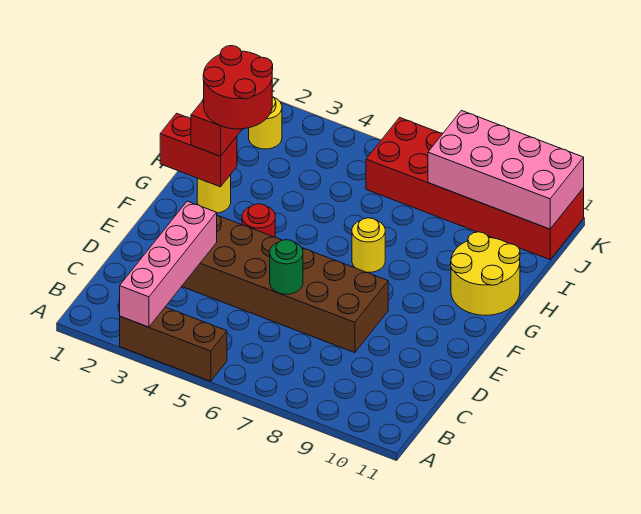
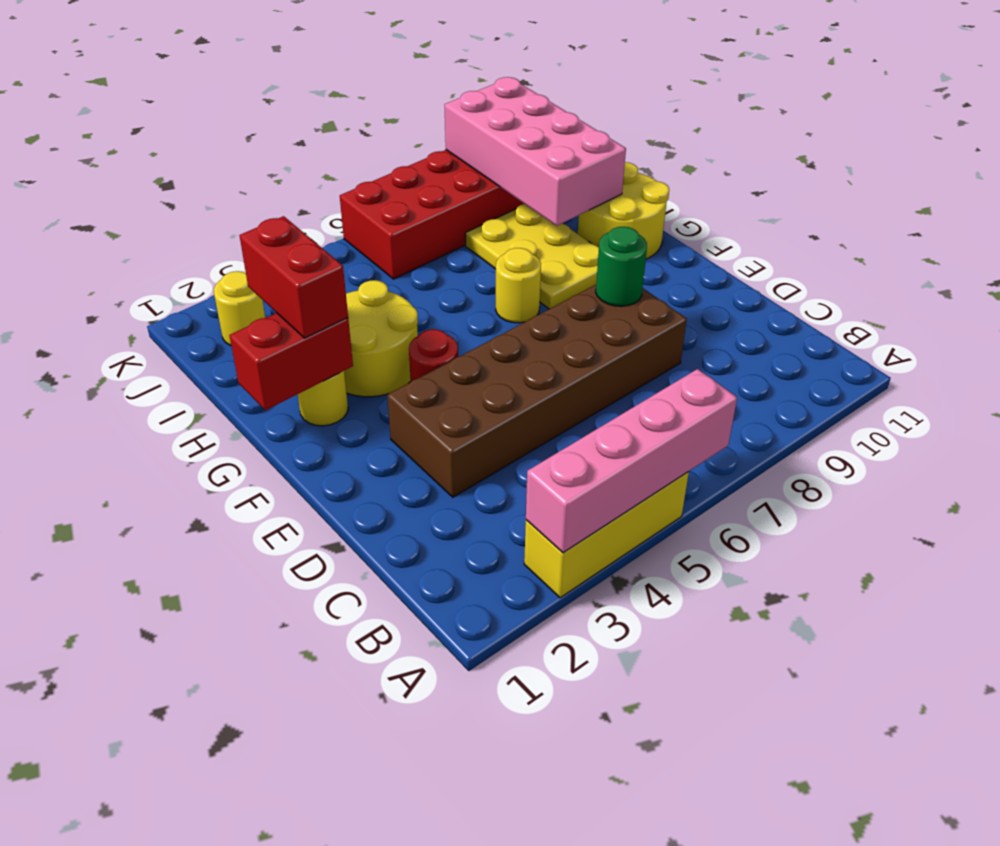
brown 1x3 brick [120,307,227,381] -> yellow 1x3 brick [524,472,689,598]
pink 1x4 brick [120,201,217,327] -> pink 1x4 brick turned to [526,369,737,553]
green 1x1 round brick [270,240,303,294] -> green 1x1 round brick moved to [596,227,647,306]
red 2x2 round brick [203,46,273,129] -> none
none -> yellow 2x2 round brick [344,280,418,397]
none -> yellow 2x3 plate [465,204,599,309]
pink 2x4 brick [428,111,584,229] -> pink 2x4 brick turned to [444,77,626,226]

